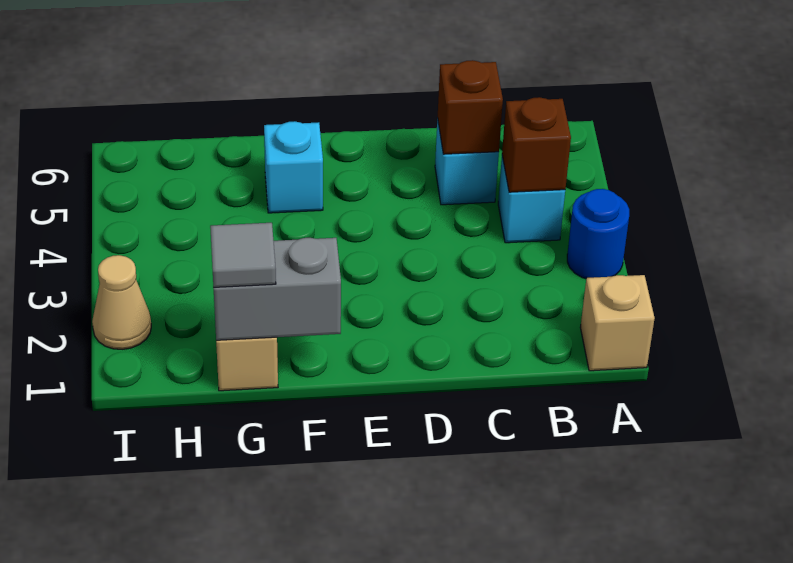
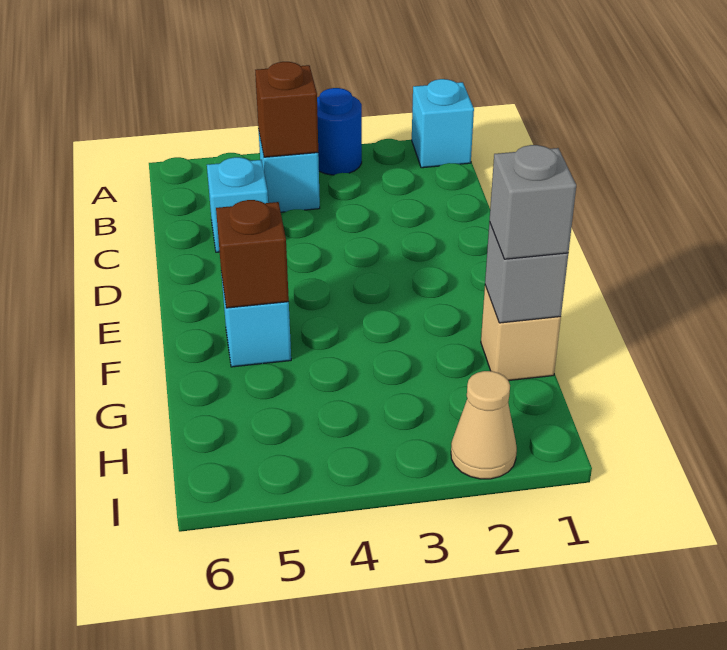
tan 1x1 brick [580,275,655,371] -> cyan 1x1 brick [412,79,474,168]
brown 1x1 brick [438,60,503,154] -> brown 1x1 brick moved to [216,200,289,308]
grey 1x2 brick [213,238,341,340] -> grey 1x1 brick [485,222,568,323]
grey 1x1 tile [210,223,276,287] -> grey 1x1 brick [489,145,576,259]

